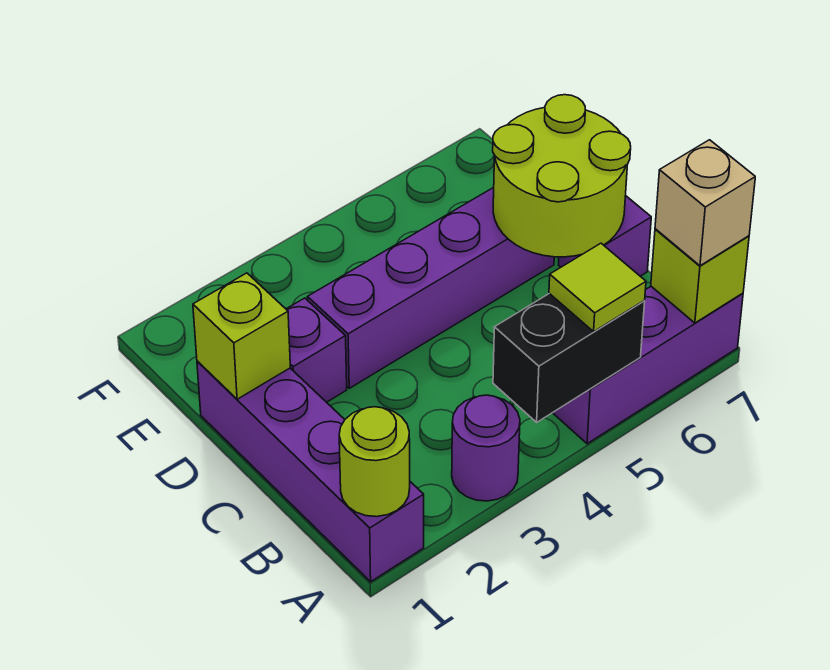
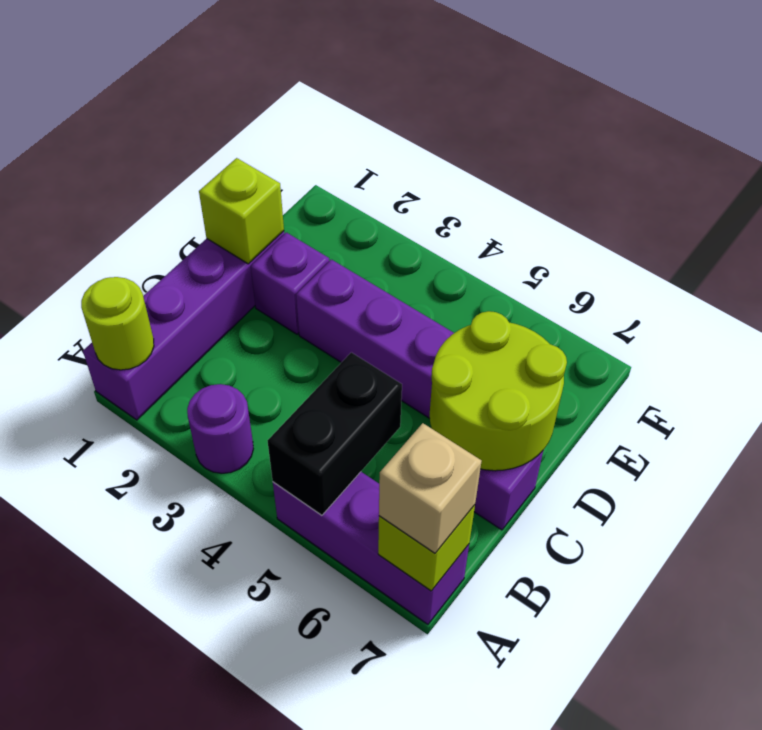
black 1x2 brick [493,294,645,422] -> black 1x2 brick turned to [268,352,402,515]
lime 1x1 tile [549,243,646,332] -> none

